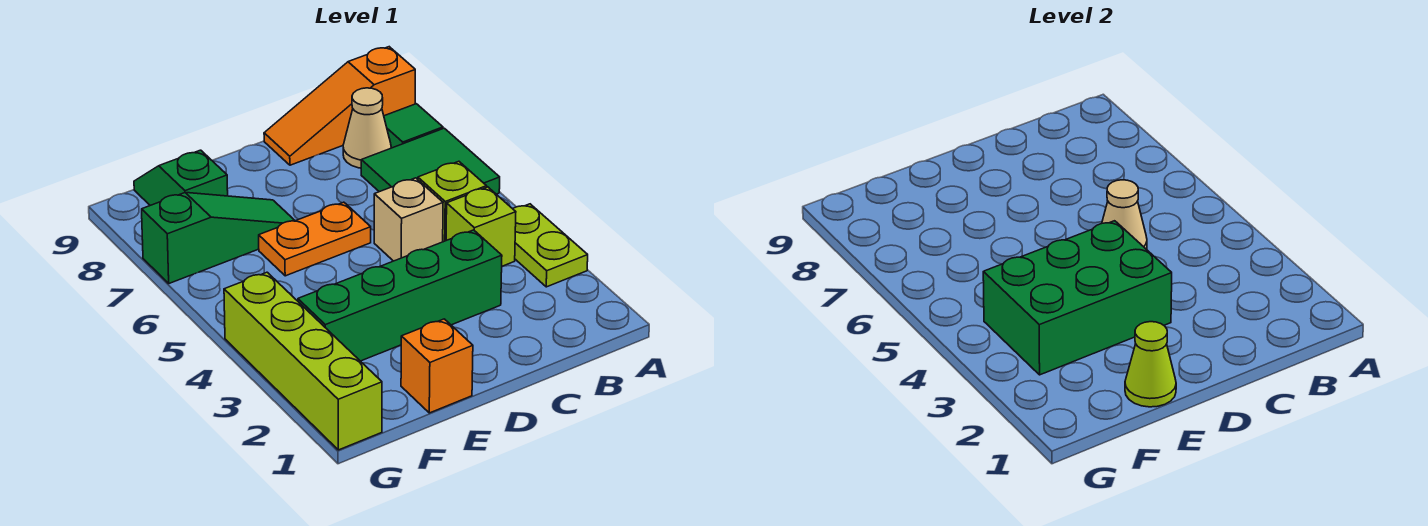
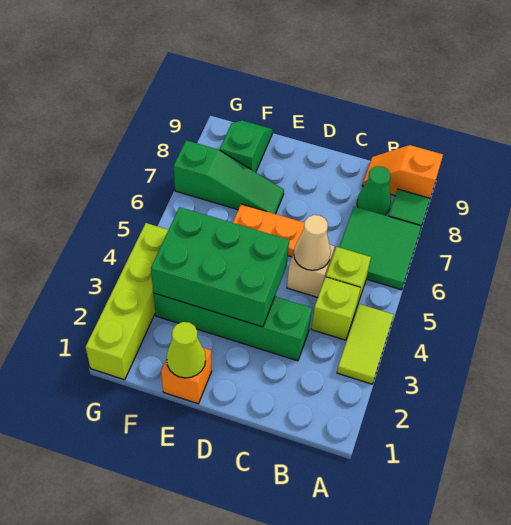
lime 1x2 plate [513,204,588,287] -> lime 1x2 tile [337,304,394,384]
orange 1x3 slope [264,47,415,165] -> orange 1x2 slope [363,145,443,198]
tan 1x1 cone [343,88,391,168] -> green 1x1 cone [357,166,391,215]

